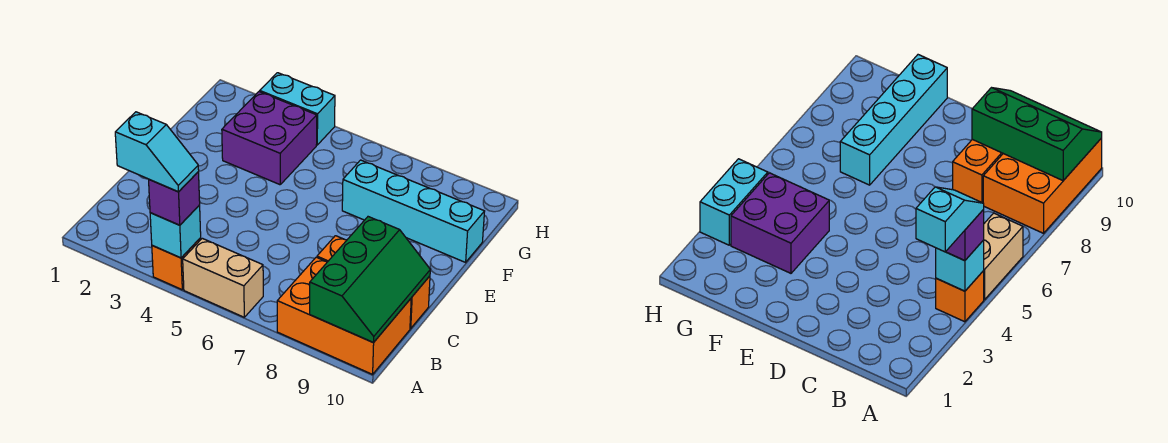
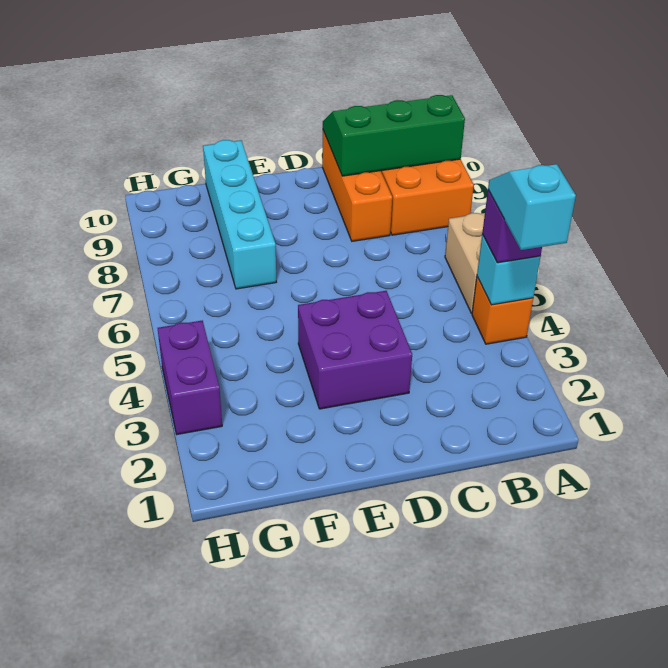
purple 2x2 brick [222,92,317,185] -> purple 2x2 brick moved to [298,291,412,409]
cyan 1x2 brick [260,73,335,145] -> purple 1x2 brick [158,321,222,434]

